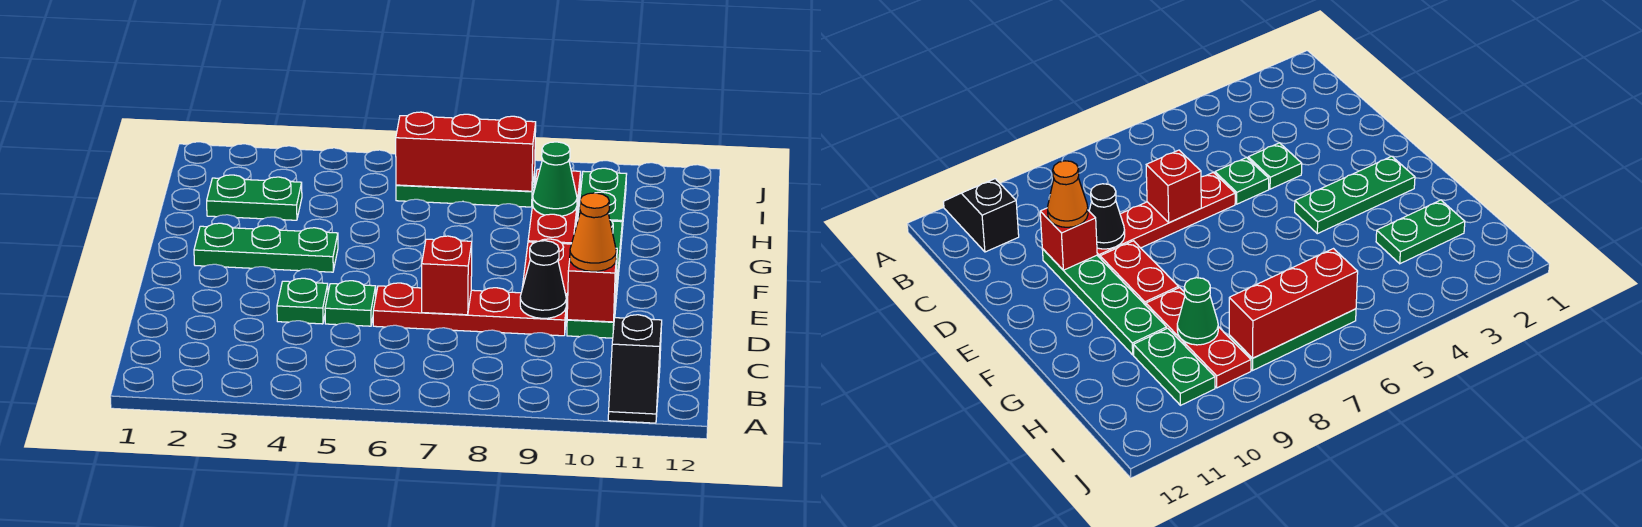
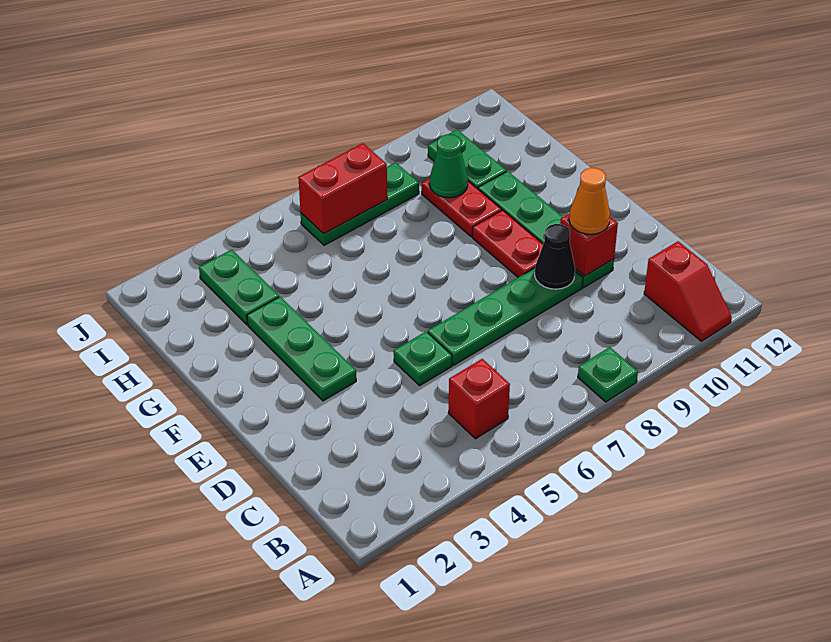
black 1x2 slope [608,315,662,423] -> red 1x2 slope [644,241,732,341]
green 1x1 plate [277,278,328,324] -> green 1x1 plate moved to [578,347,638,402]
red 1x4 plate [373,283,568,336] -> green 1x4 plate [428,268,583,365]
red 1x1 brick [422,236,472,315] -> red 1x1 brick moved to [448,359,510,439]
green 1x3 plate [194,223,338,272] -> green 1x3 plate turned to [247,297,356,401]
red 1x3 plate [528,169,581,244] -> red 1x2 plate [422,179,502,237]
green 1x2 plate [207,175,302,220] -> green 1x2 plate turned to [199,250,279,325]
red 1x3 brick [396,112,536,191] -> red 1x2 brick [298,143,387,234]

